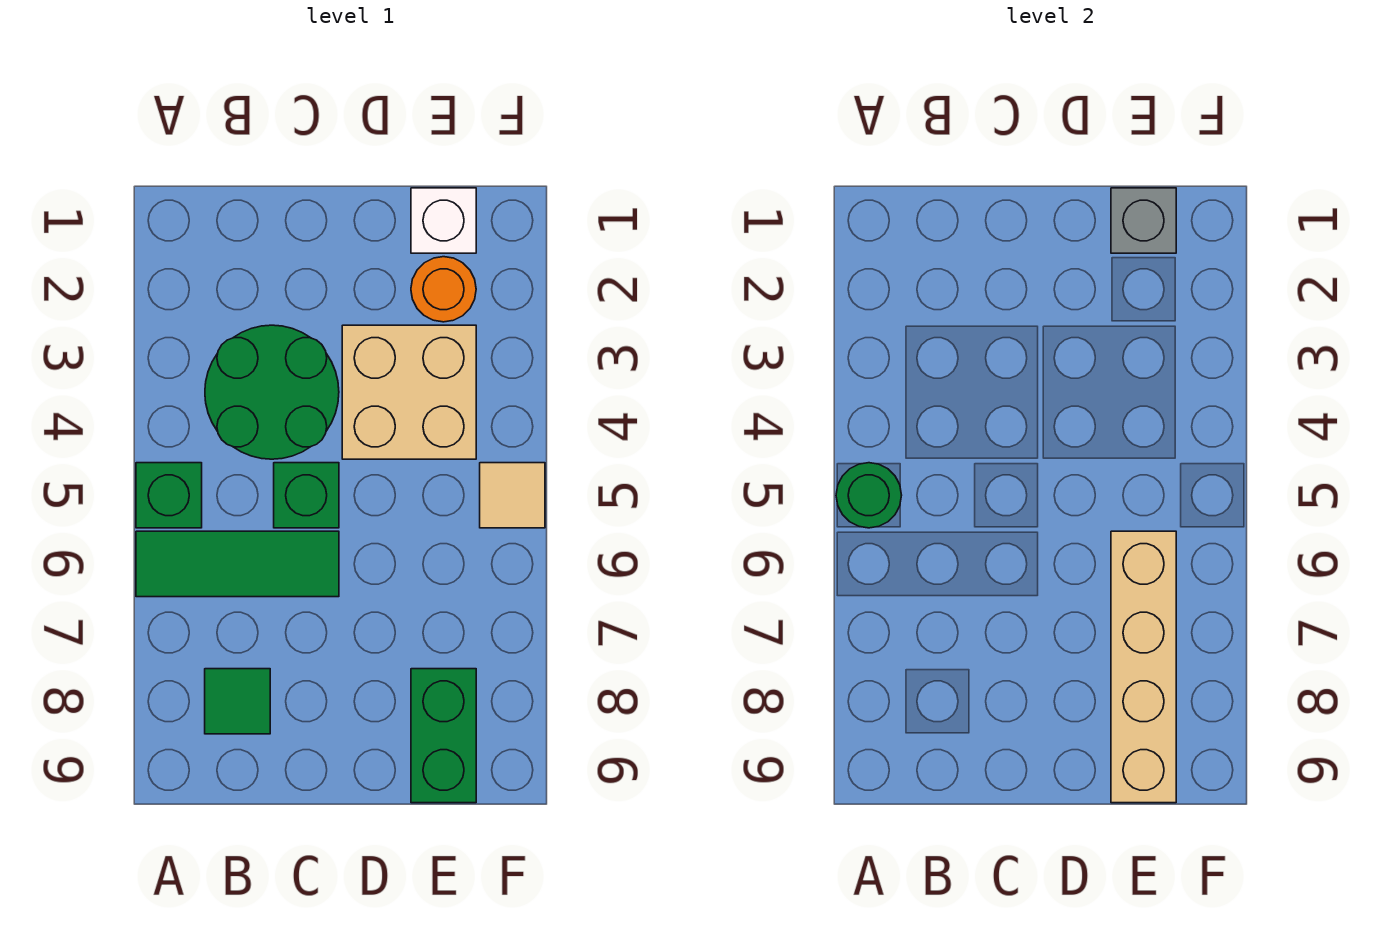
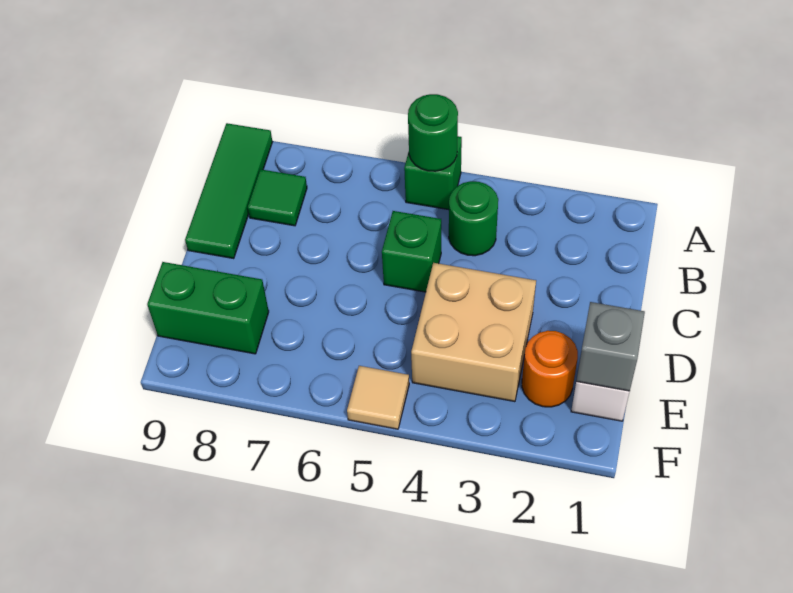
green 1x3 tile [136,531,339,597] -> green 1x3 tile moved to [185,123,272,259]
green 2x2 round brick [205,325,339,459] -> green 1x1 round brick [449,181,498,256]
tan 1x4 brick [1111,531,1176,803] -> none

